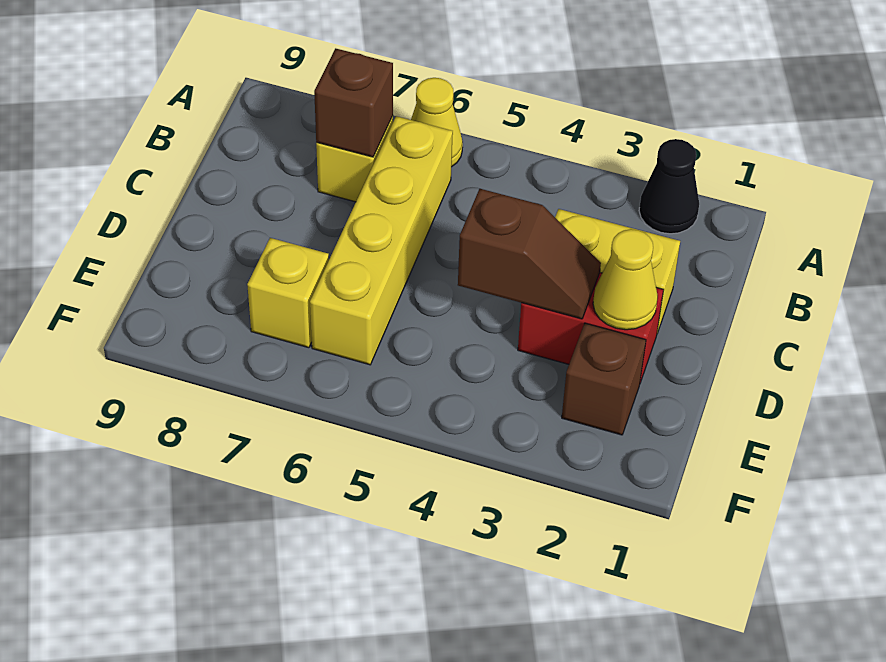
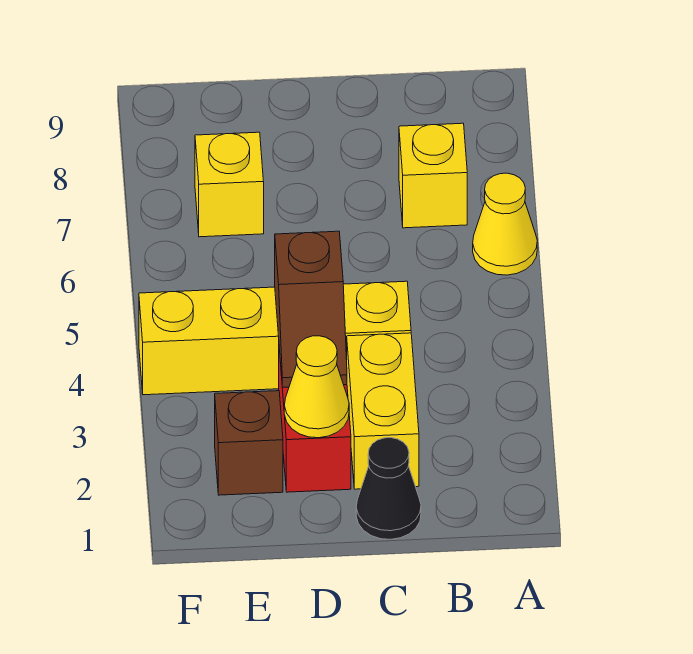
black 1x1 cone [639,139,699,234] -> black 1x1 cone moved to [356,438,421,539]
yellow 1x4 brick [310,116,453,365] -> yellow 1x4 brick moved to [139,281,411,395]
brown 1x1 brick [314,48,393,157] -> none

